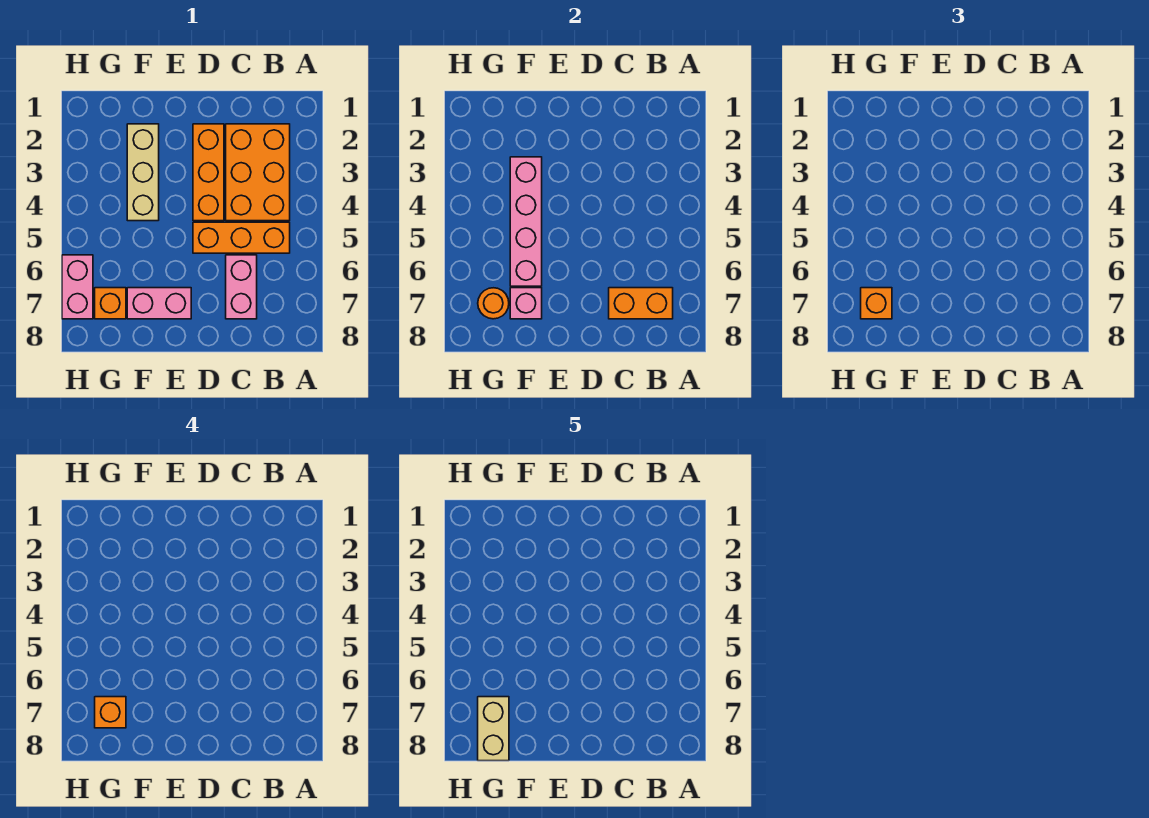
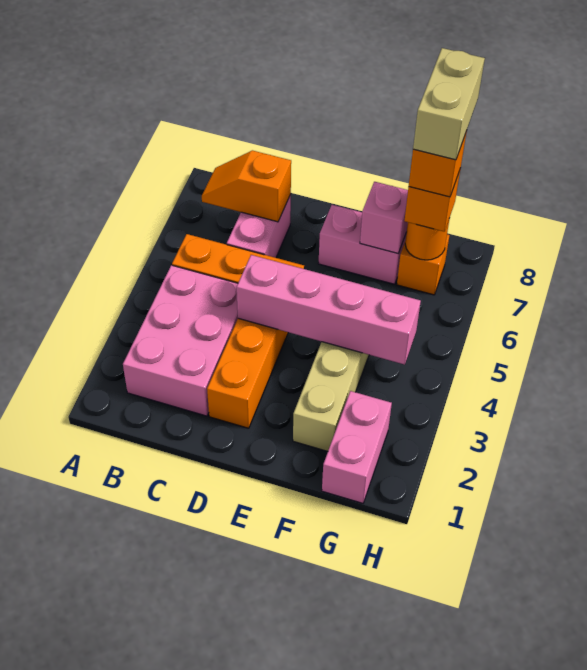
orange 2x3 brick [226,124,290,221] -> pink 2x3 brick [123,265,238,416]
orange 1x2 brick [609,288,673,319] -> orange 1x2 slope [202,150,291,222]
pink 1x4 brick [510,157,542,286] -> pink 1x4 brick turned to [237,255,421,365]
pink 1x2 brick [62,255,93,319] -> pink 1x2 brick moved to [322,391,392,503]

